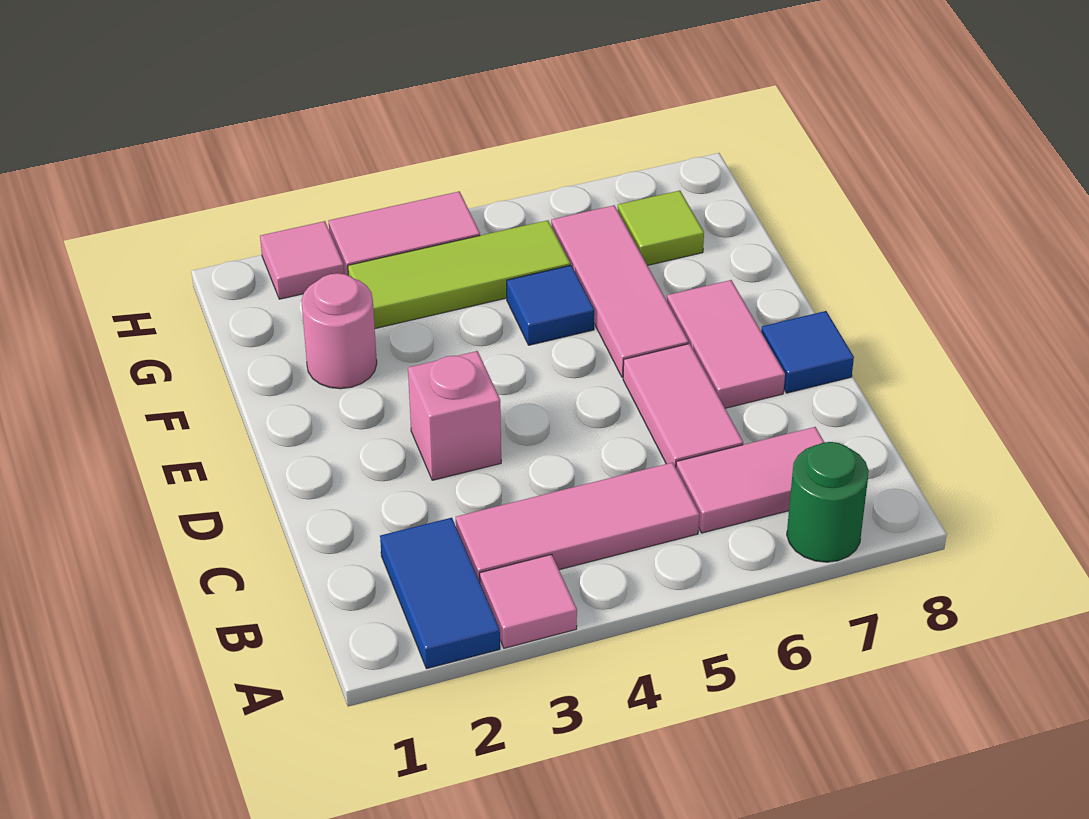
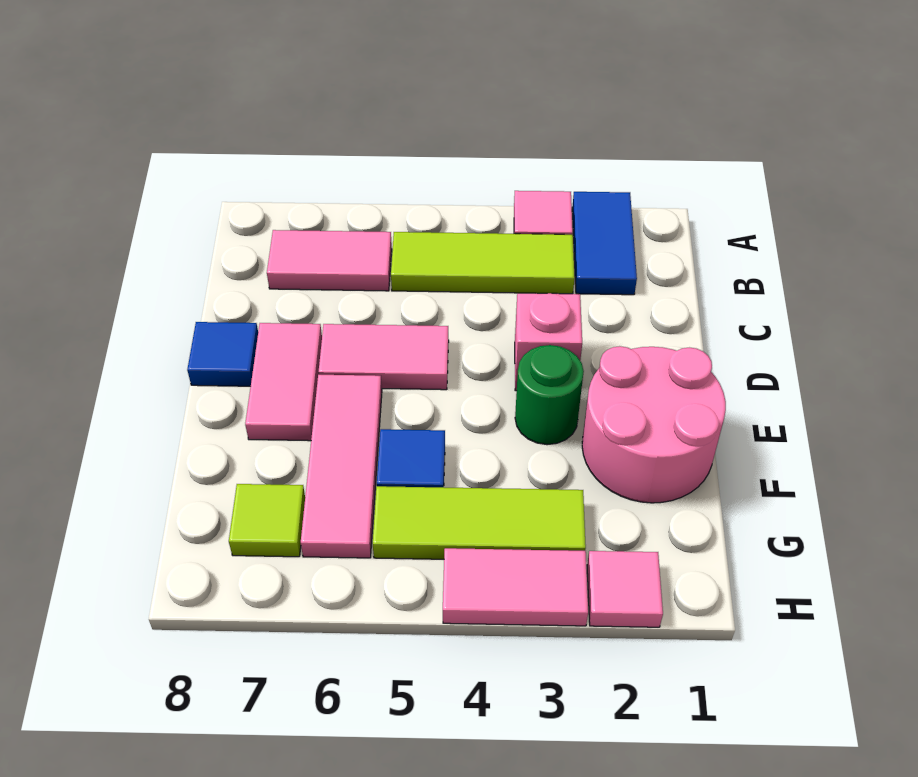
green 1x1 round brick [787,442,869,562] -> green 1x1 round brick moved to [515,345,584,445]
pink 1x3 tile [456,462,699,582] -> lime 1x3 tile [391,232,575,294]
pink 1x2 tile [623,344,743,467] -> pink 1x2 tile turned to [319,324,449,390]
pink 1x1 round brick [301,273,377,389] -> pink 2x2 round brick [582,346,726,503]

